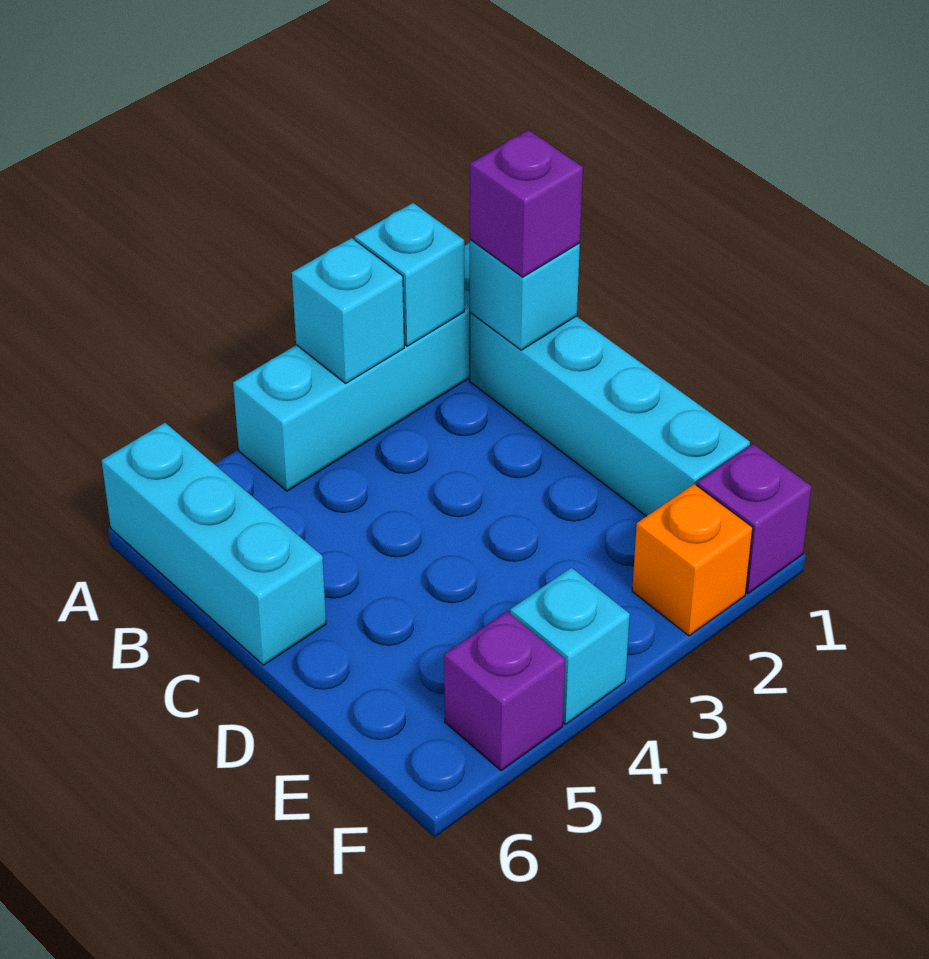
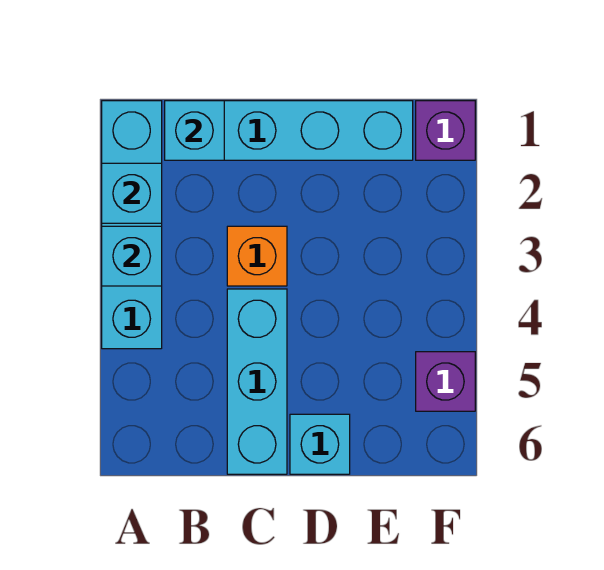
cyan 1x3 brick [102,423,326,665] -> cyan 1x3 brick turned to [227,289,287,474]
purple 1x1 brick [470,130,583,277] -> none
orange 1x1 brick [632,484,753,636] -> orange 1x1 brick moved to [227,226,287,286]
cyan 1x1 brick [510,568,630,724] -> cyan 1x1 brick moved to [290,414,350,474]

